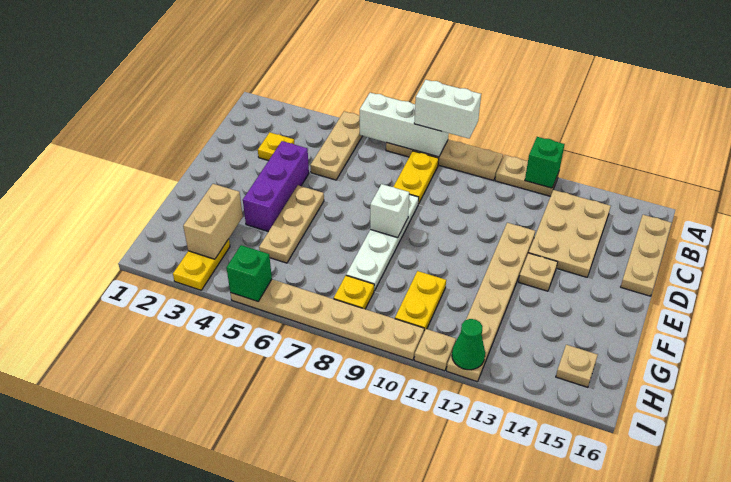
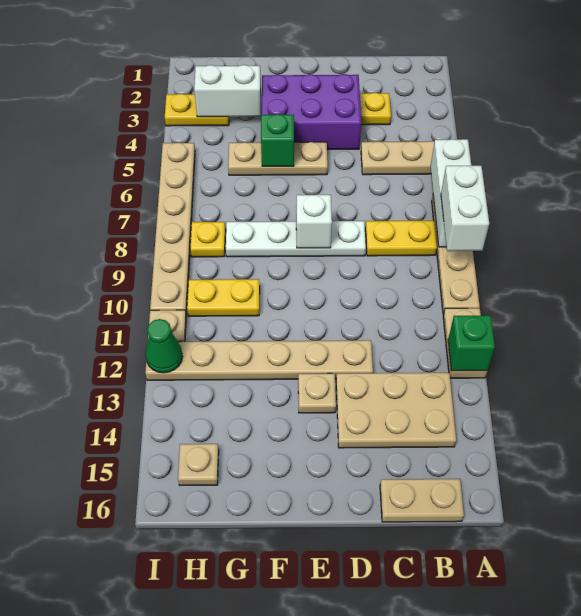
tan 1x3 plate [621,215,672,296] -> tan 1x2 plate [380,479,464,522]
purple 1x3 brick [243,141,309,232] -> purple 2x3 brick [262,74,361,149]
tan 1x2 brick [183,184,243,259] -> white 1x2 brick [194,65,261,117]
green 1x1 brick [227,245,272,301] -> green 1x1 brick moved to [261,114,294,166]

